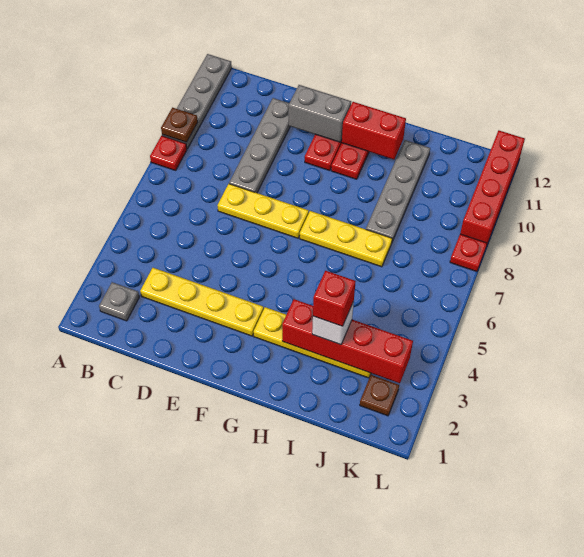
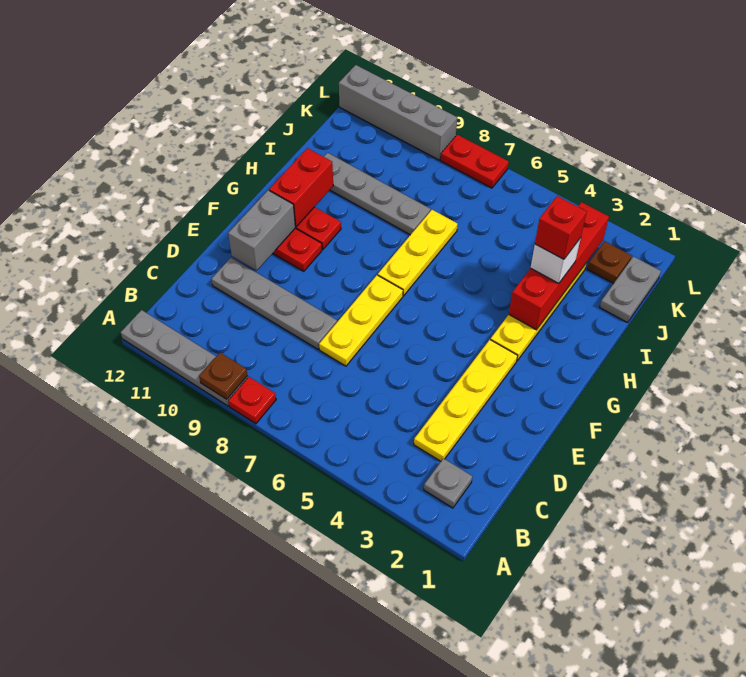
none -> grey 1x2 plate [600,256,661,323]
red 1x1 plate [450,234,487,272] -> red 1x2 plate [441,135,509,188]
red 1x4 brick [460,131,525,246] -> grey 1x4 brick [339,65,457,160]

